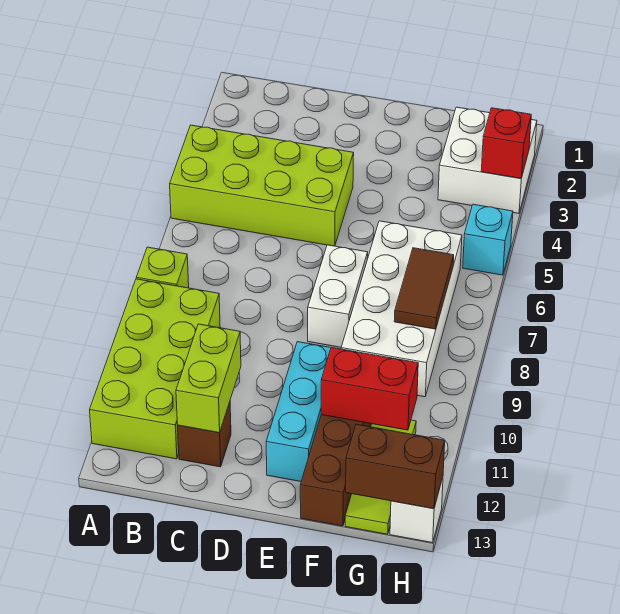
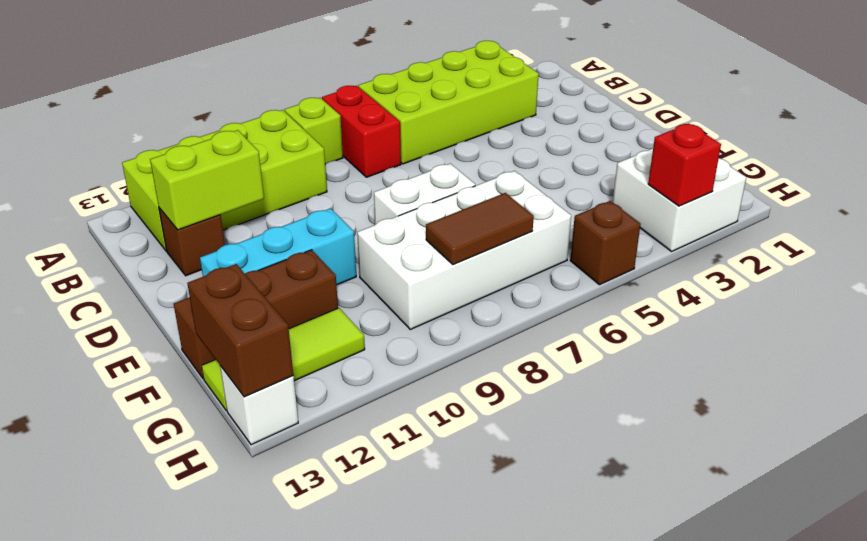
lime 2x4 brick [170,125,354,246] -> lime 2x4 brick turned to [358,41,539,164]
red 1x2 brick [321,348,418,430] -> red 1x2 brick moved to [322,86,401,177]
cyan 1x1 brick [463,204,513,275] -> brown 1x1 brick [570,201,641,285]

